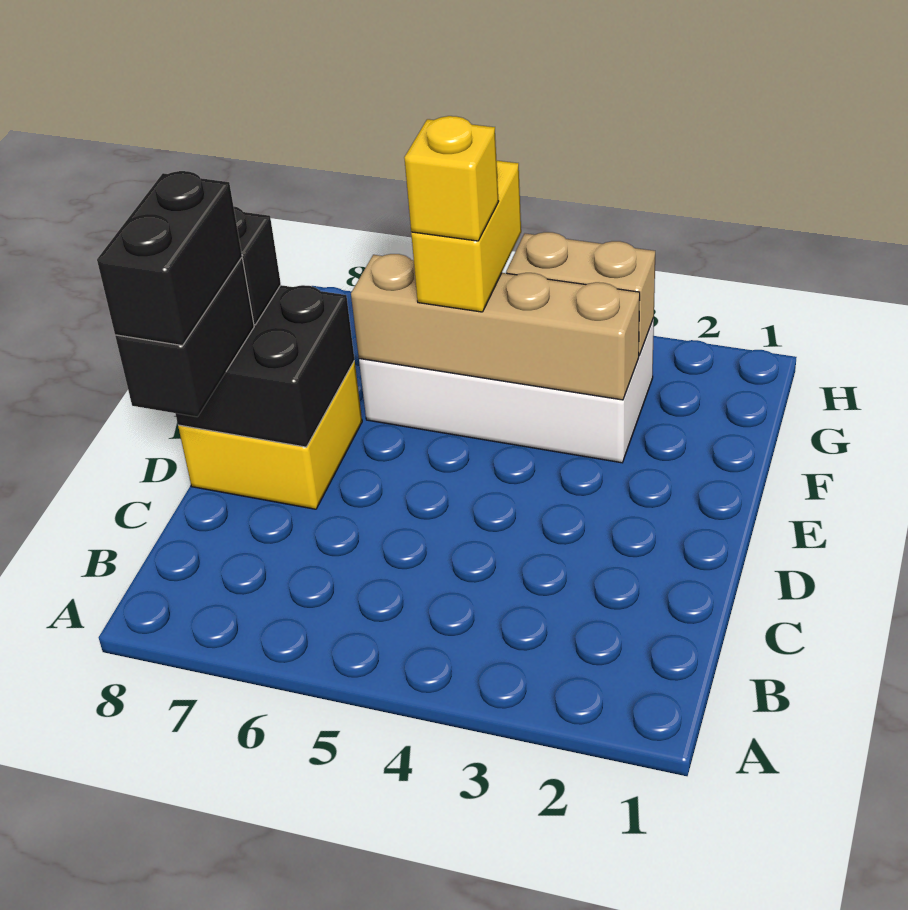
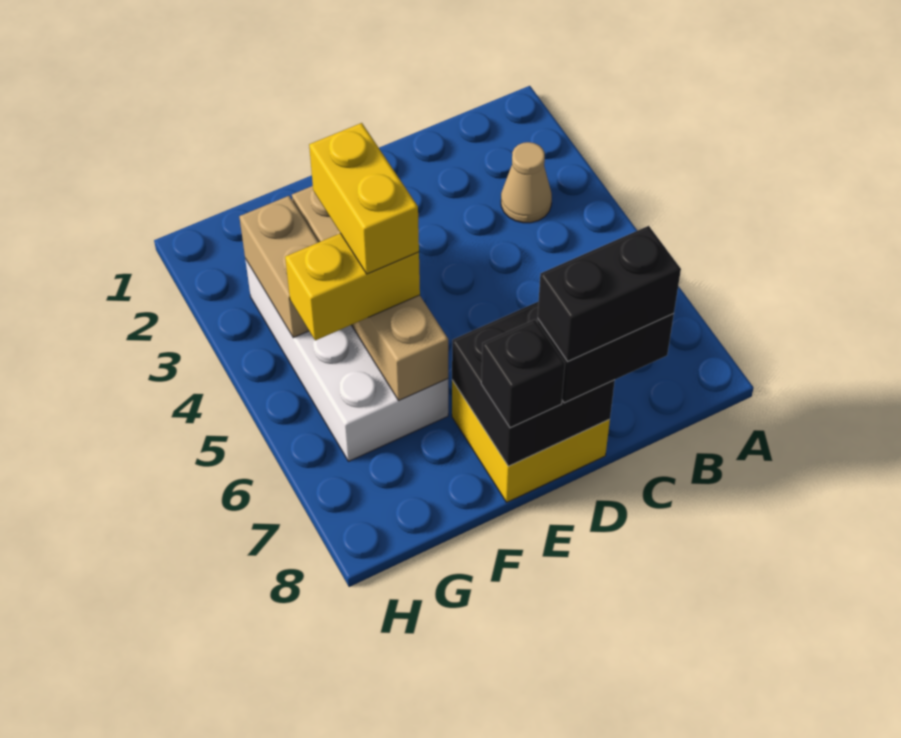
none -> tan 1x1 cone [501,142,552,223]
yellow 1x1 brick [404,116,499,241] -> yellow 1x2 brick [309,123,419,274]

